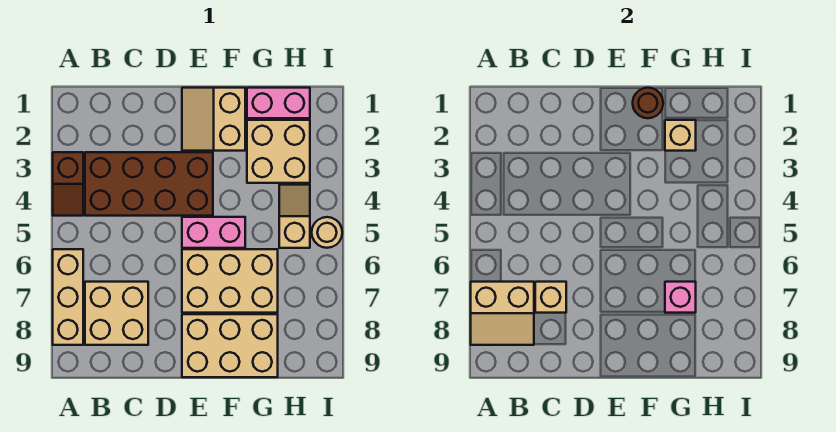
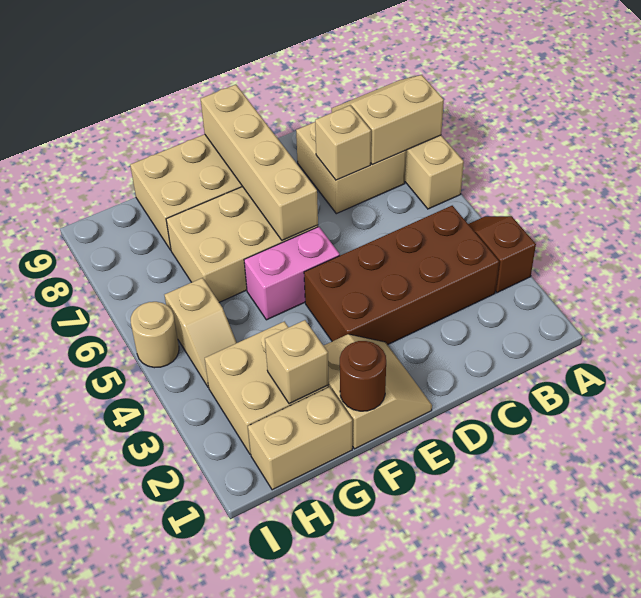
none -> tan 1x4 brick [201,85,318,241]
pink 1x2 brick [247,88,310,118] -> tan 1x2 brick [248,387,352,490]
pink 1x1 brick [665,282,696,313] -> none

